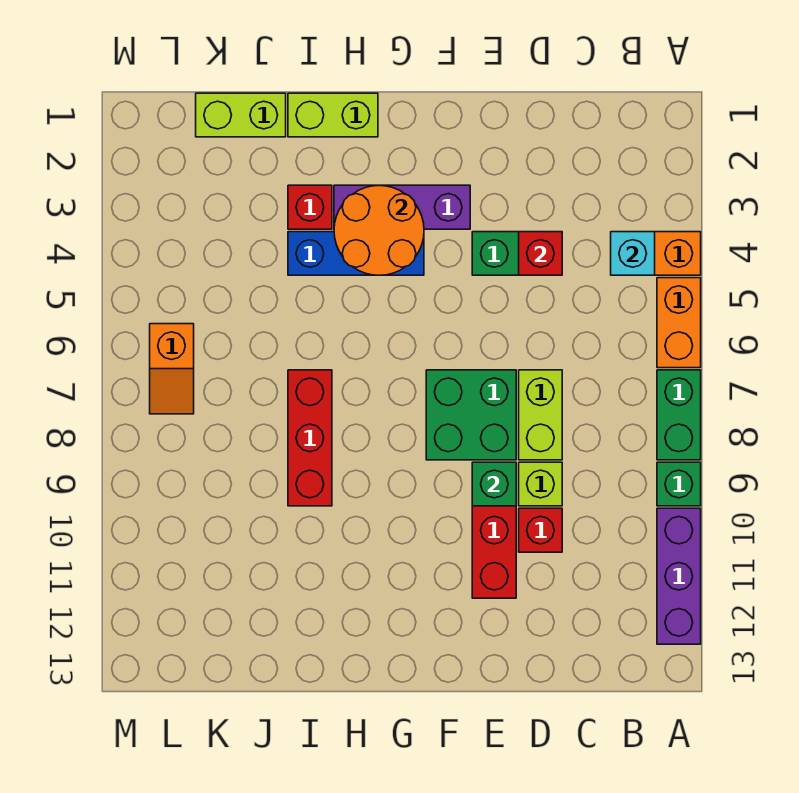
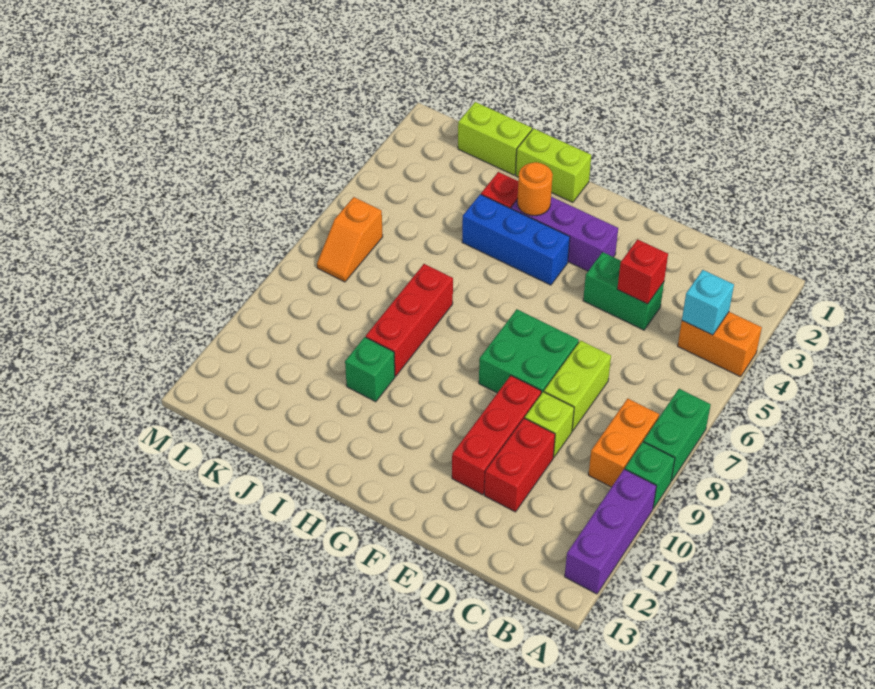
orange 1x2 brick [657,278,701,368] -> orange 1x2 brick moved to [588,398,659,487]
red 1x1 brick [519,508,562,552] -> red 1x2 brick [484,418,555,512]
green 1x1 brick [472,462,516,506] -> green 1x1 brick moved to [345,337,395,402]
orange 2x2 round brick [334,185,424,275] -> orange 1x1 round brick [517,162,553,216]

